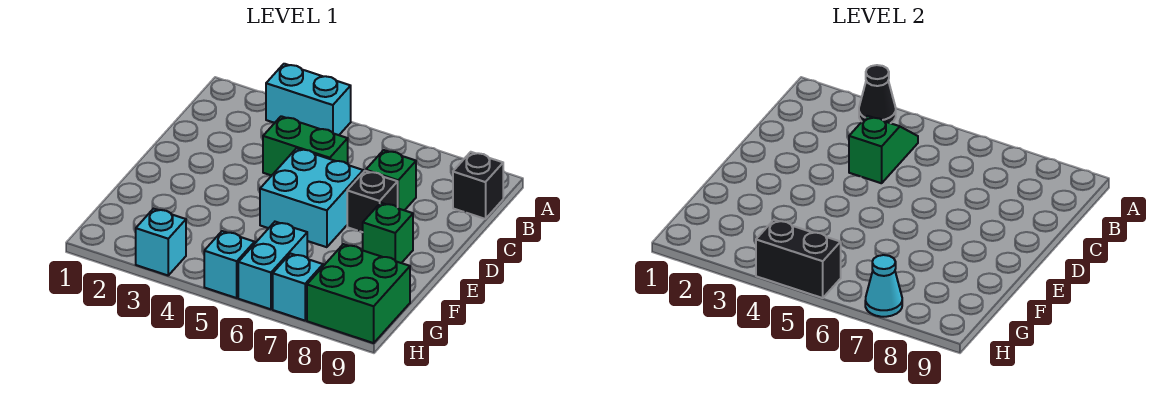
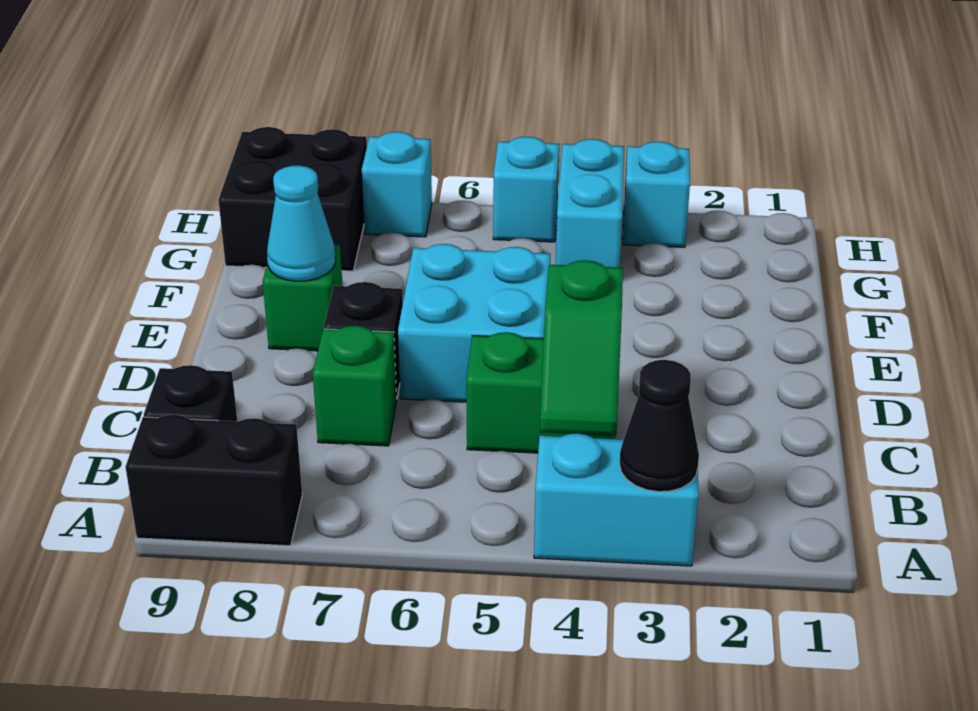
cyan 1x2 brick [238,222,307,309] -> cyan 1x2 brick moved to [556,139,624,267]
green 2x2 brick [307,244,410,343] -> black 2x2 brick [219,127,367,271]
black 1x2 brick [756,220,841,298] -> black 1x2 brick moved to [126,415,302,546]
cyan 1x1 cone [865,255,902,317] -> cyan 1x1 cone moved to [267,165,335,281]

